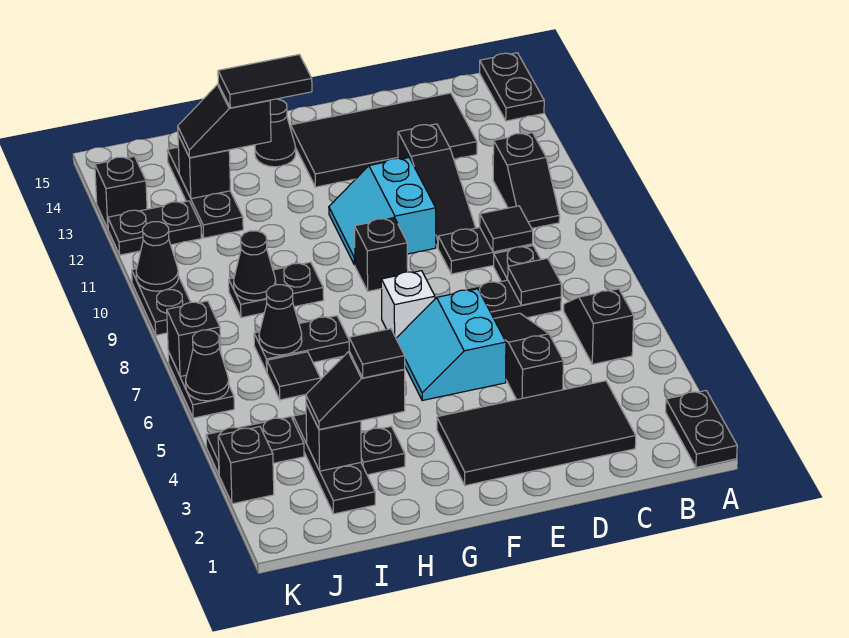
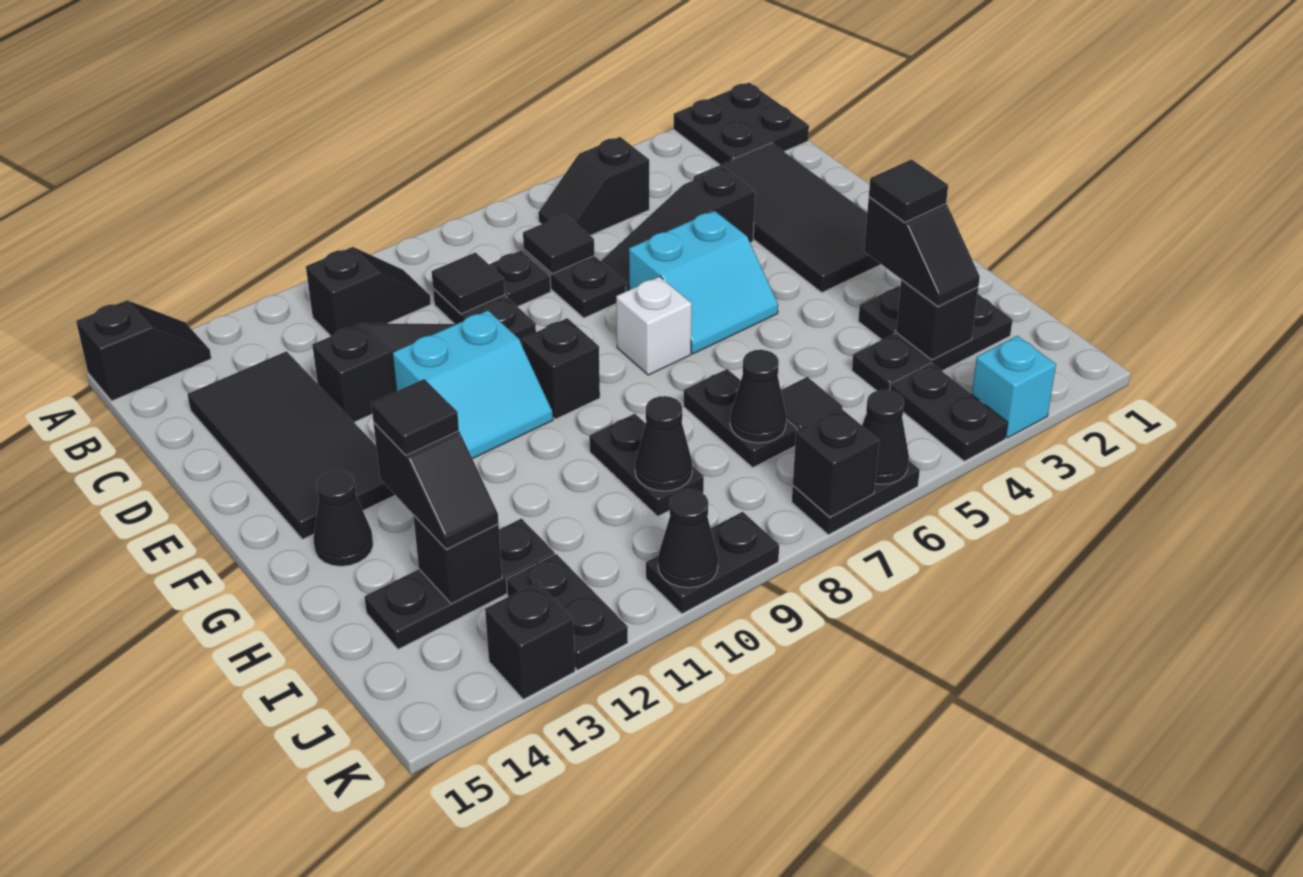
black 1x2 plate [666,391,737,467] -> black 2x2 plate [674,83,809,165]
black 1x2 plate [480,53,544,121] -> black 1x2 slope [76,300,211,401]
black 1x2 tile [218,55,312,108] -> black 1x1 tile [371,379,459,455]
black 1x1 brick [218,427,274,504] -> cyan 1x1 brick [972,336,1056,438]

